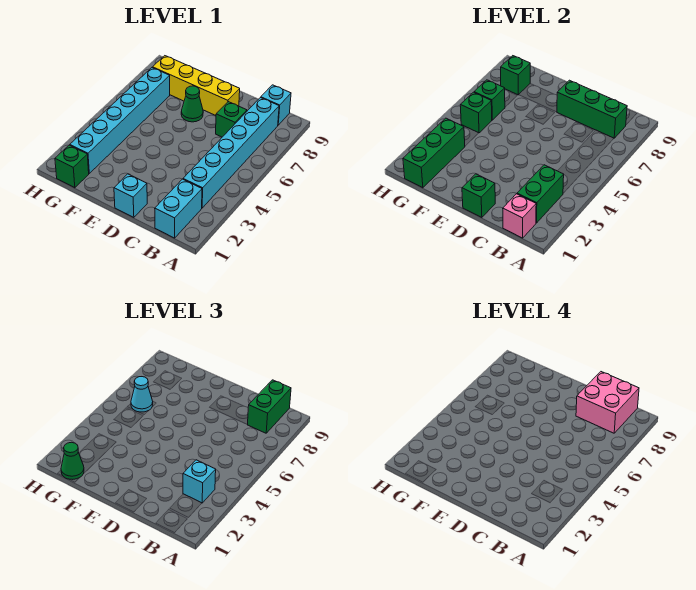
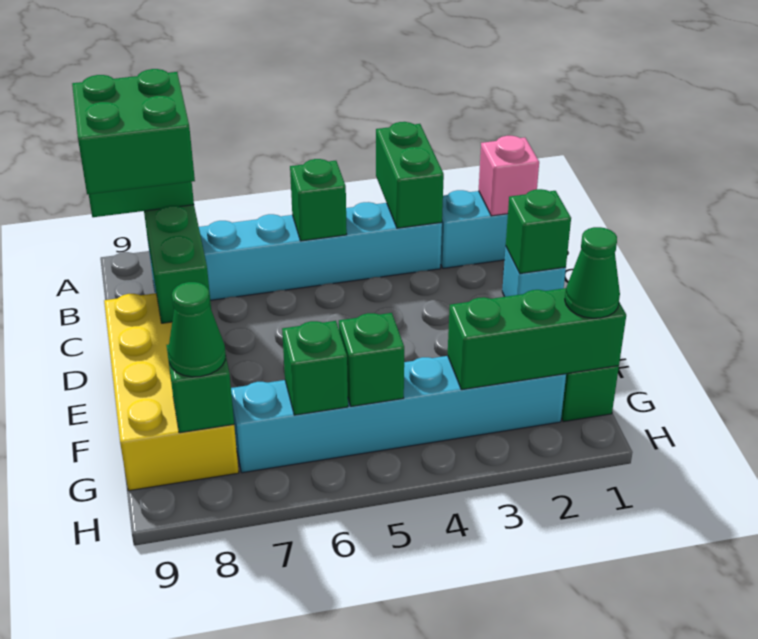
green 1x2 brick [517,165,564,223] -> green 1x2 brick turned to [376,122,444,228]
cyan 1x1 brick [183,460,216,503] -> none
pink 2x2 brick [576,372,639,433] -> green 2x2 brick [72,69,195,194]
cyan 1x1 brick [261,85,291,125] -> none
green 1x1 brick [216,102,247,137] -> green 1x1 brick moved to [290,159,347,241]
yellow 1x4 brick [153,56,240,116] -> yellow 2x4 brick [104,293,239,491]
green 1x1 cone [181,86,203,122] -> green 1x1 cone moved to [168,282,226,377]
cyan 1x1 cone [131,377,153,412] -> none

